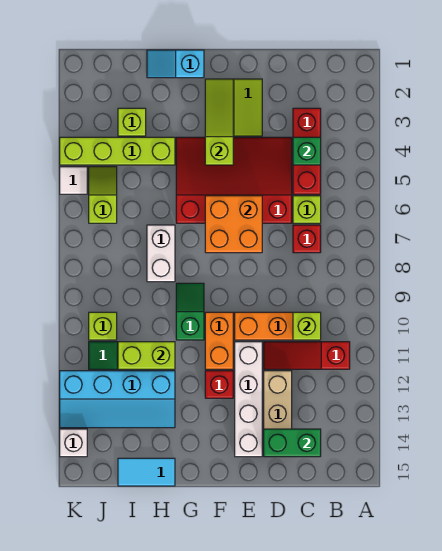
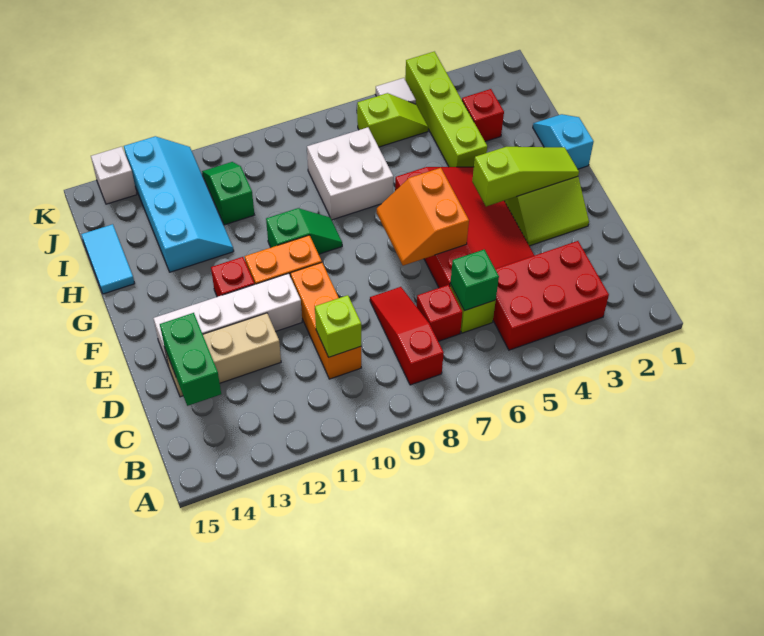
red 1x3 slope [264,342,350,369] -> red 1x3 slope moved to [370,287,444,385]
red 1x3 brick [293,108,321,194] -> red 2x3 brick [493,241,609,350]
green 1x1 brick [293,137,321,165] -> green 1x1 brick moved to [450,250,499,311]
orange 2x2 brick [205,196,262,253] -> orange 2x2 slope [377,168,469,266]
white 1x2 brick [147,225,175,282] -> white 2x2 brick [307,127,393,220]
lime 1x2 brick [118,342,175,369] -> none
cyan 2x4 slope [60,371,175,428] -> cyan 2x4 slope turned to [124,136,234,272]
lime 1x1 brick [118,108,146,136] -> red 1x1 brick [462,89,504,141]
lime 1x1 brick [89,312,117,340] -> none

